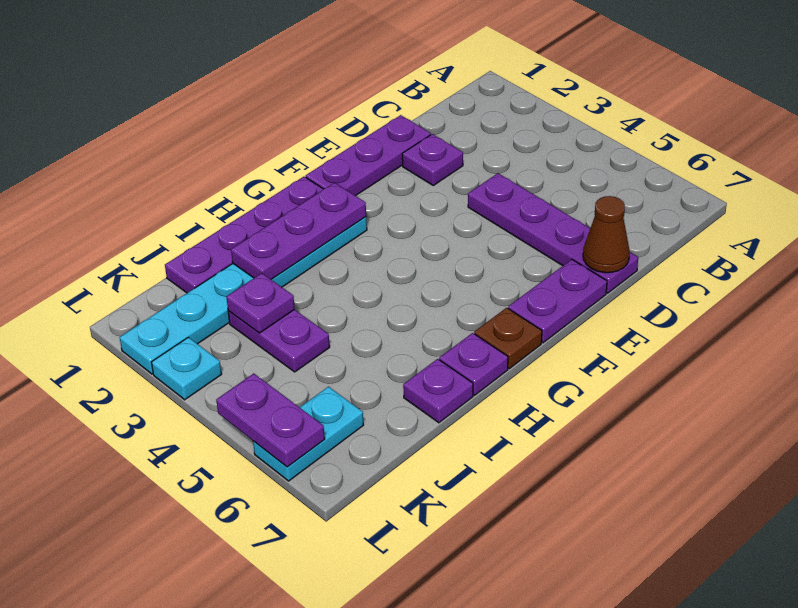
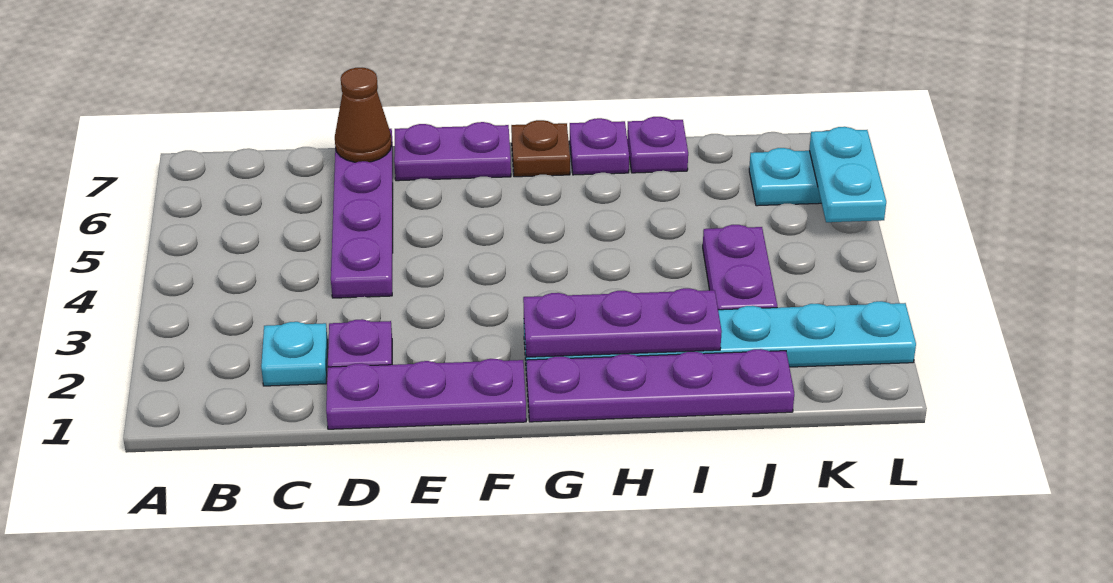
purple 1x1 plate [227,273,295,333] -> none
cyan 1x1 plate [151,337,222,400] -> cyan 1x1 plate moved to [261,322,328,386]
purple 1x2 plate [216,373,325,467] -> cyan 1x2 plate [809,127,886,222]

